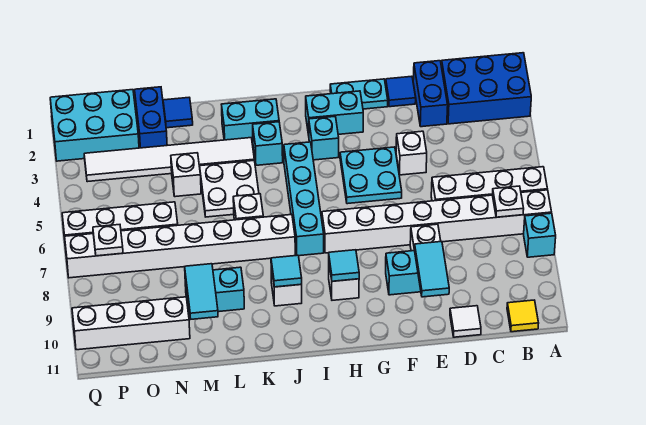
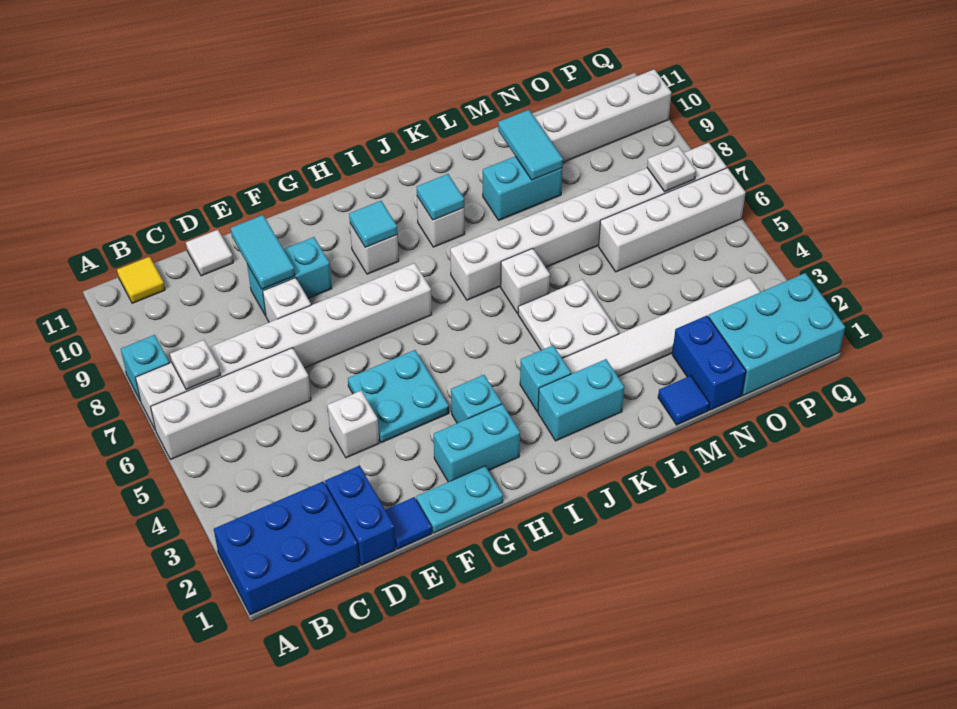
cyan 1x4 brick [284,142,324,256] -> none
white 1x1 brick [171,153,201,197] -> none

